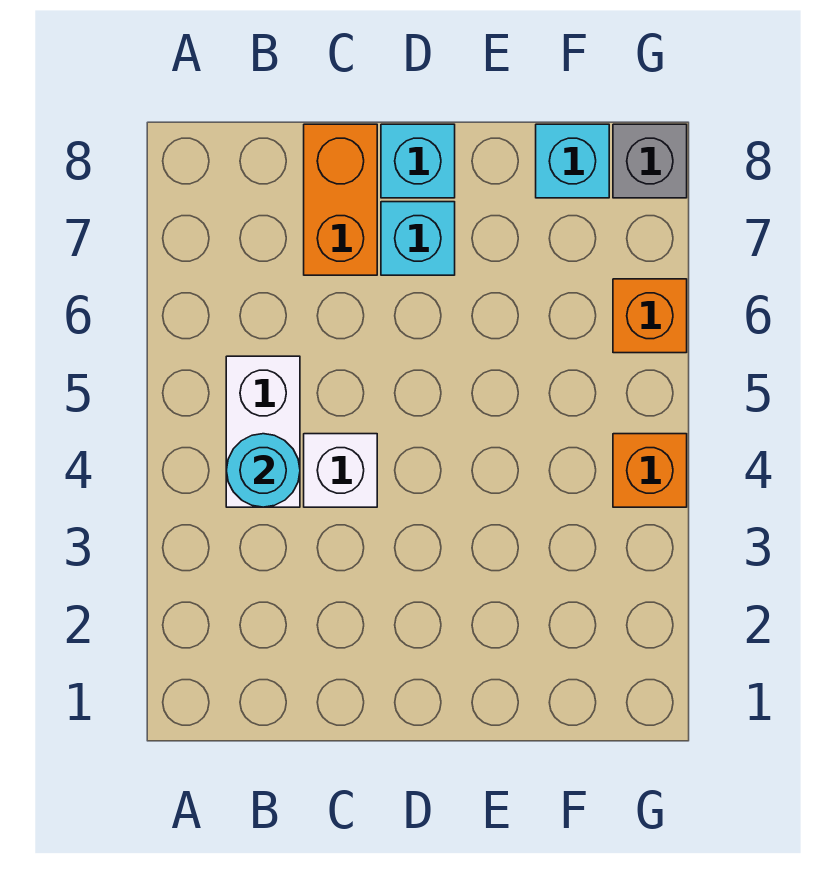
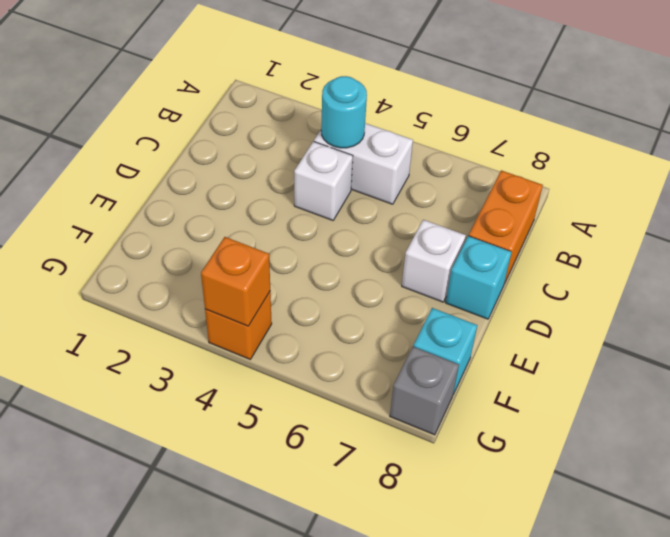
orange 1x2 brick [304,124,377,275] -> orange 1x2 brick turned to [469,170,543,284]
cyan 1x1 brick [381,202,455,275] -> white 1x1 brick [402,220,466,302]
orange 1x1 brick [613,279,687,353] -> orange 1x1 brick moved to [201,237,270,326]

